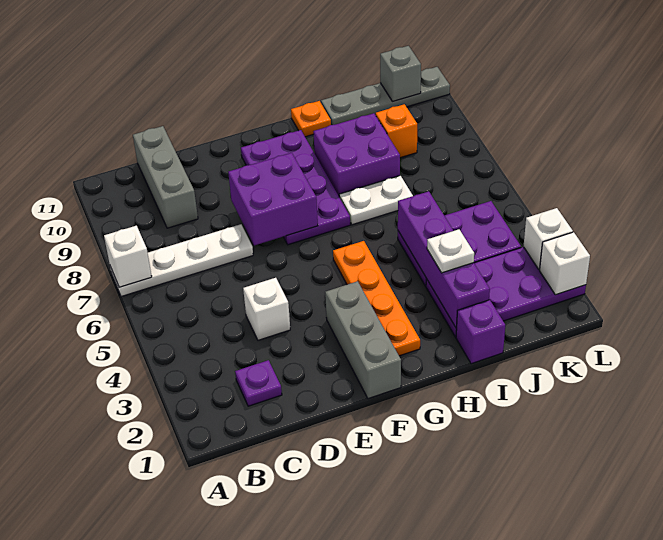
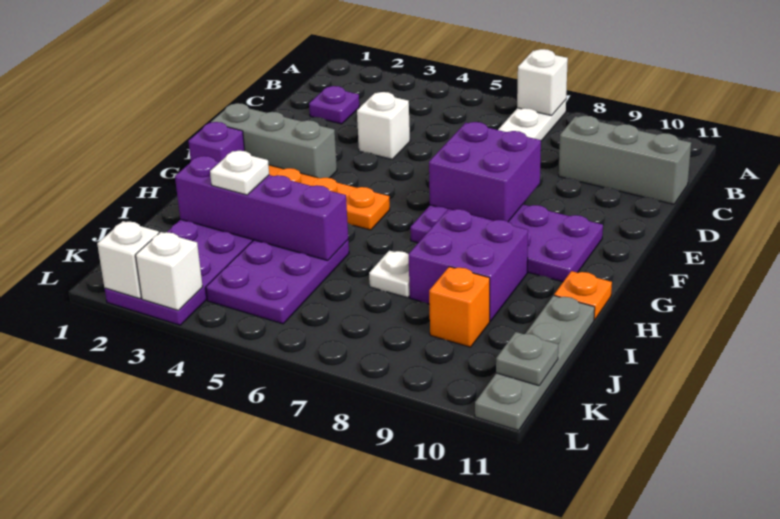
white 1x2 plate [339,176,413,225] -> white 1x1 plate [369,251,410,298]
purple 1x1 brick [456,300,505,364] -> purple 1x1 brick moved to [188,122,245,162]
grey 1x1 brick [380,46,421,101] -> grey 1x1 plate [496,332,558,386]

